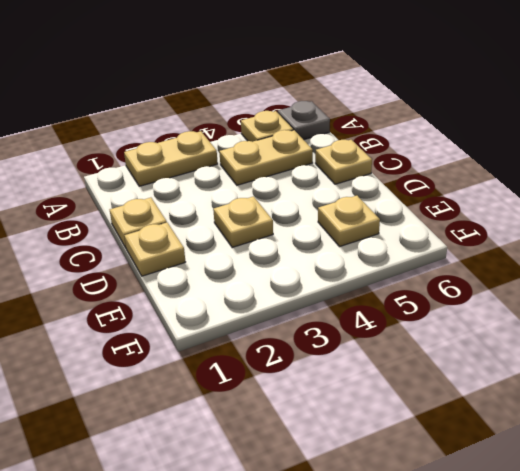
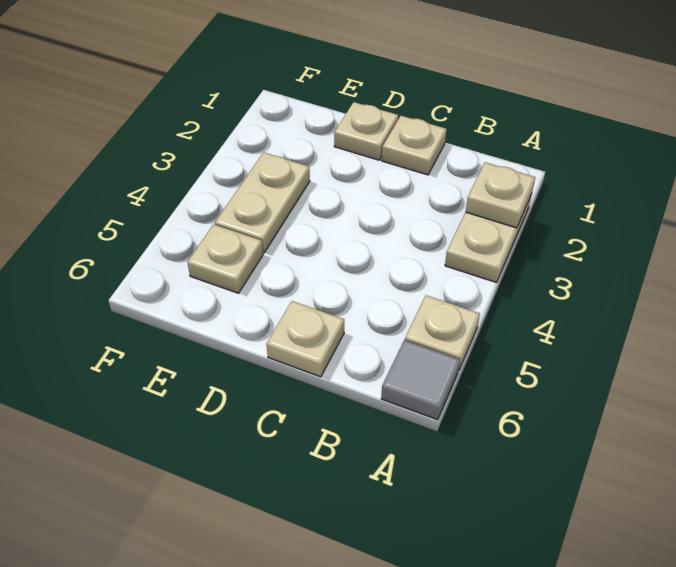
grey 1x1 plate [278,101,330,140] -> grey 1x1 tile [381,340,460,420]
tan 1x2 plate [219,130,313,185] -> tan 1x2 plate moved to [215,153,310,253]
tan 1x1 plate [213,197,273,247] -> tan 1x1 plate moved to [466,162,535,228]

